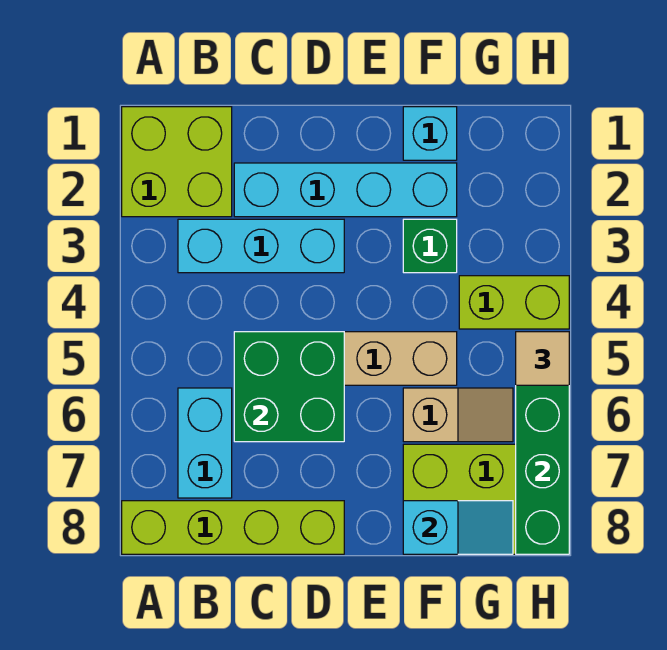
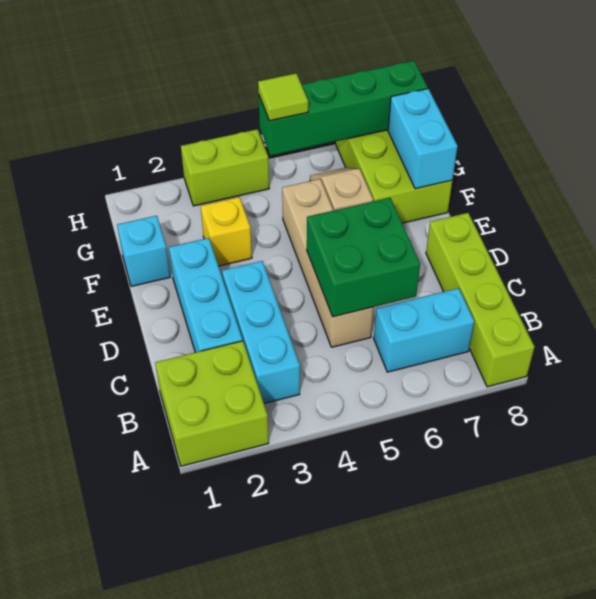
cyan 1x4 brick [234,163,457,217] -> cyan 1x3 brick [169,238,243,353]
green 1x1 brick [403,219,457,273] -> yellow 1x1 brick [201,197,252,266]
cyan 1x2 slope [403,501,513,554] -> cyan 1x2 brick [388,89,458,189]
lime 1x2 brick [459,276,569,329] -> lime 1x2 brick turned to [181,129,269,206]
tan 1x1 tile [516,332,569,385] -> lime 1x1 tile [258,73,308,121]

